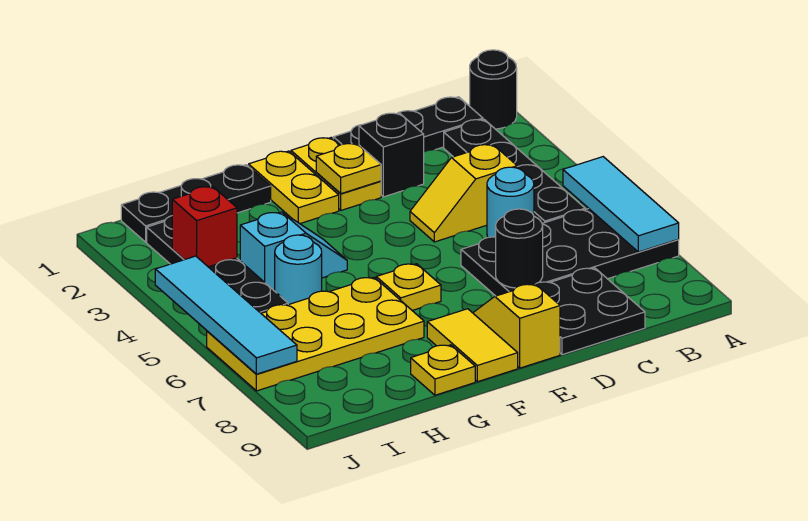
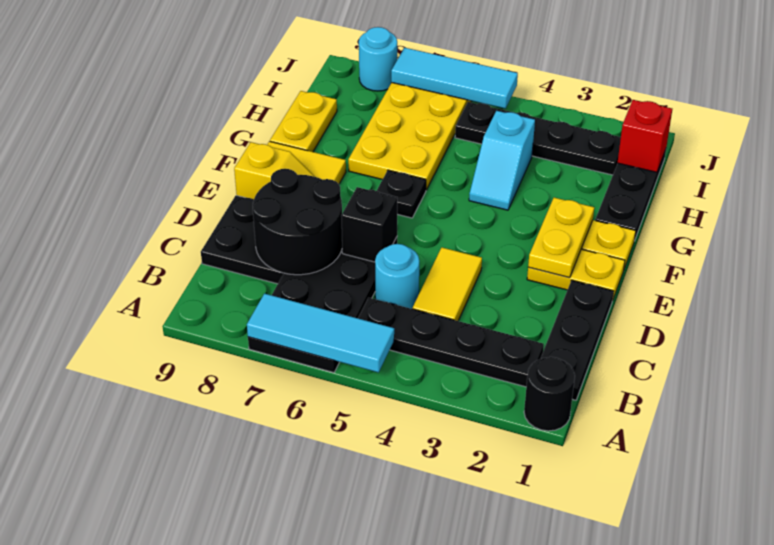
yellow 1x2 slope [410,144,517,242] -> yellow 1x2 tile [413,248,482,321]
black 1x1 brick [359,113,424,197] -> black 1x1 brick moved to [341,187,397,262]
black 1x1 round brick [496,209,543,288] -> black 2x2 round brick [253,169,342,275]
yellow 1x1 plate [316,143,381,194] -> yellow 1x2 plate [528,198,594,278]
yellow 1x1 plate [376,264,441,310] -> black 1x1 plate [377,170,426,218]
yellow 1x1 plate [411,345,475,395] -> yellow 1x2 plate [270,91,337,152]
cyan 1x1 round brick [275,235,322,305] -> cyan 1x1 round brick moved to [359,27,397,91]
red 1x1 brick [172,186,237,267] -> red 1x1 brick moved to [618,100,672,172]
cyan 1x4 tile [155,256,297,374] -> cyan 1x3 tile [391,48,518,109]

